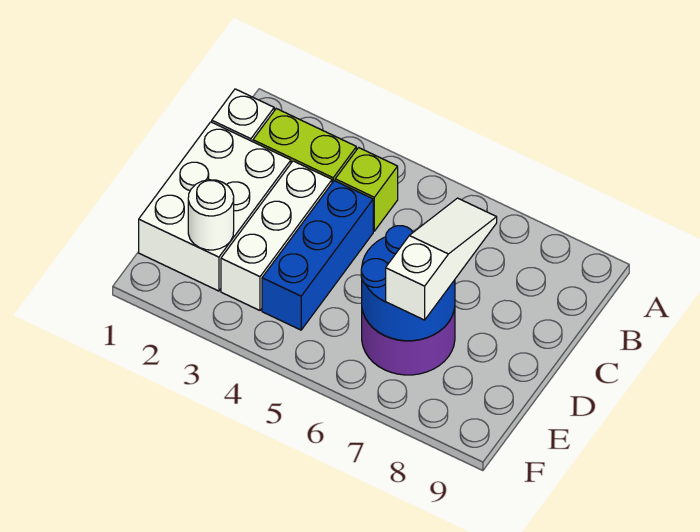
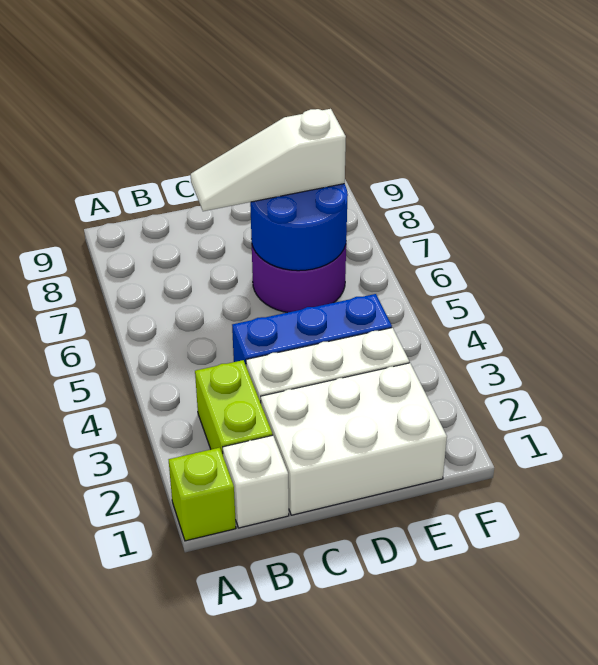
lime 1x1 brick [335,148,398,231] -> lime 1x1 brick moved to [169,448,236,541]
white 1x1 round brick [188,180,234,250] -> none

